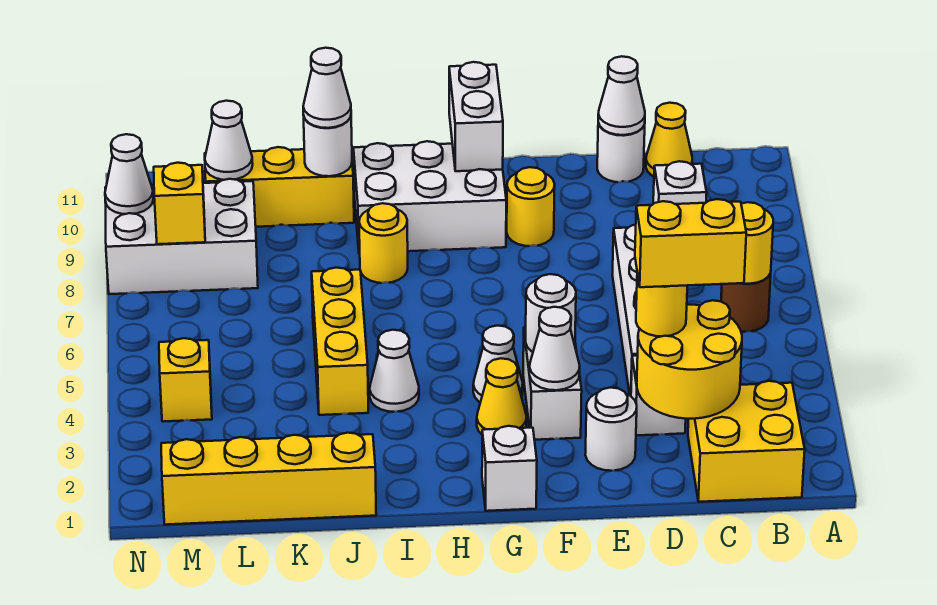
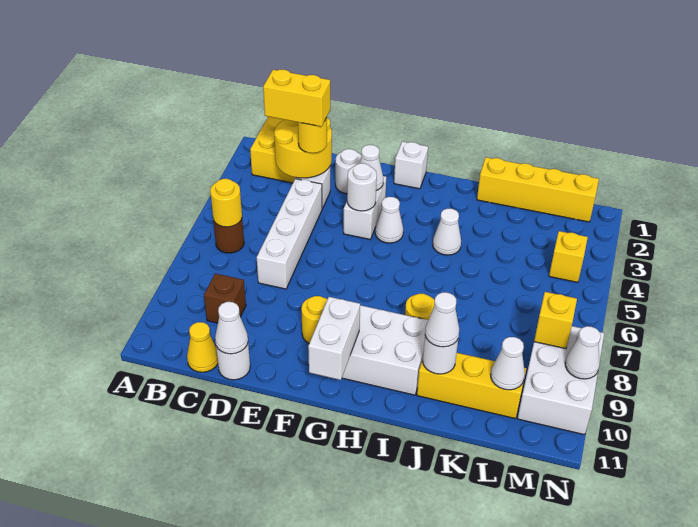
white 1x1 brick [653,161,707,204] -> brown 1x1 brick [204,274,246,323]
yellow 1x1 cone [477,358,527,434] -> none
yellow 1x3 brick [312,268,368,415] -> none
white 2x3 brick [105,179,258,294] -> white 2x3 brick turned to [518,326,604,435]

